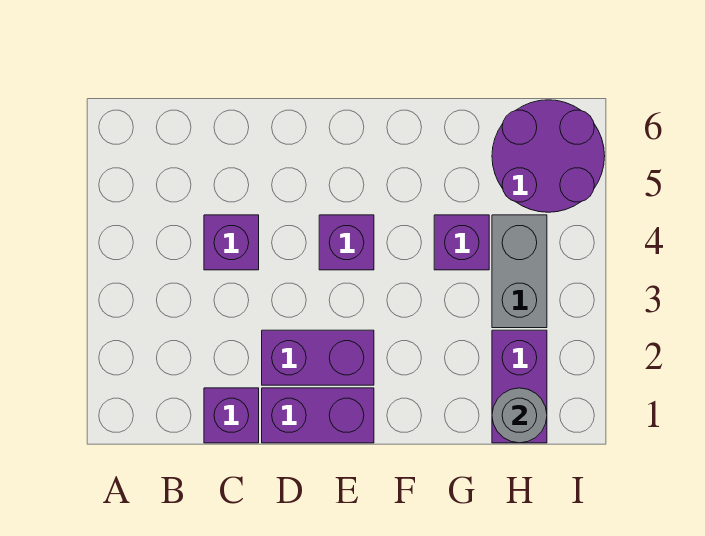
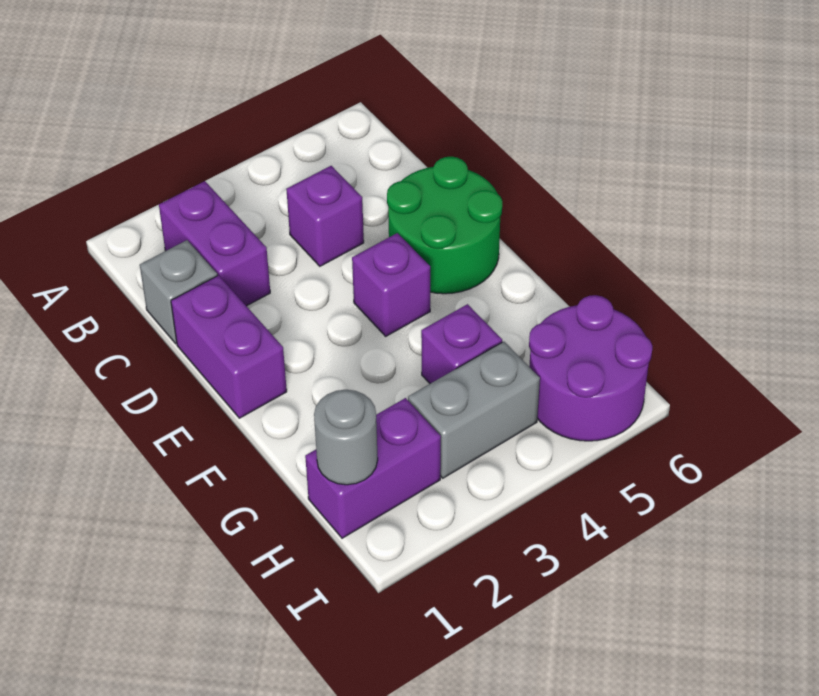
purple 1x1 brick [204,388,259,443] -> grey 1x1 brick [140,240,217,344]
purple 1x2 brick [262,330,374,385] -> purple 1x2 brick moved to [159,181,270,306]
none -> green 2x2 round brick [387,157,502,294]

